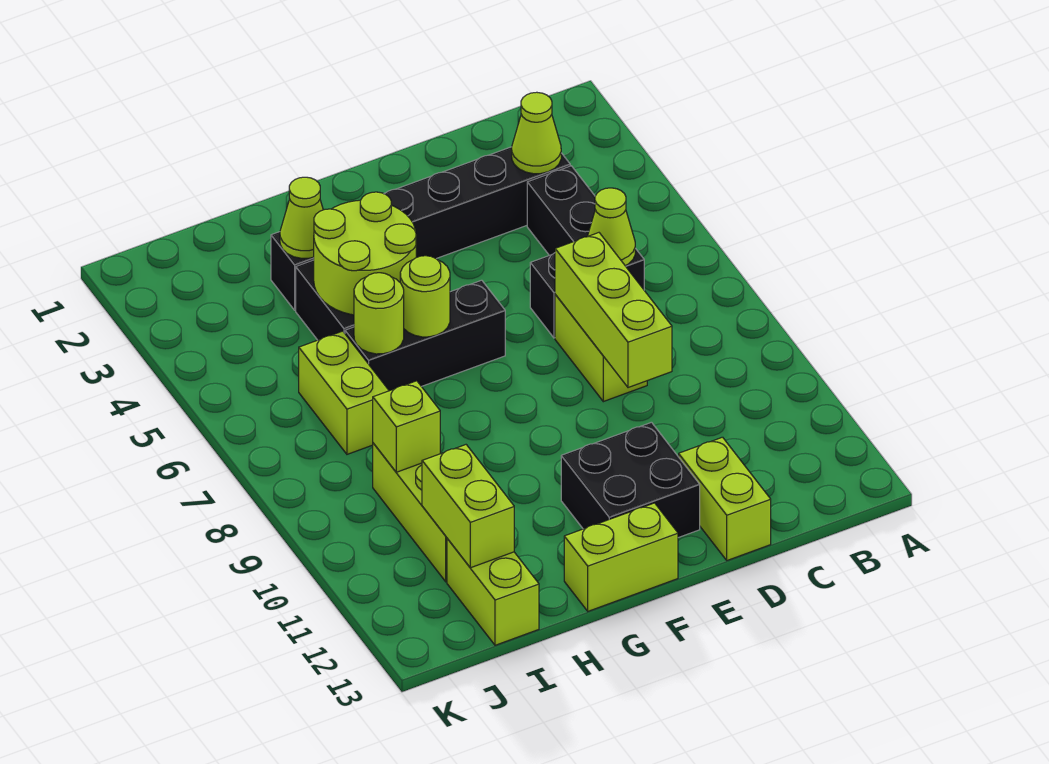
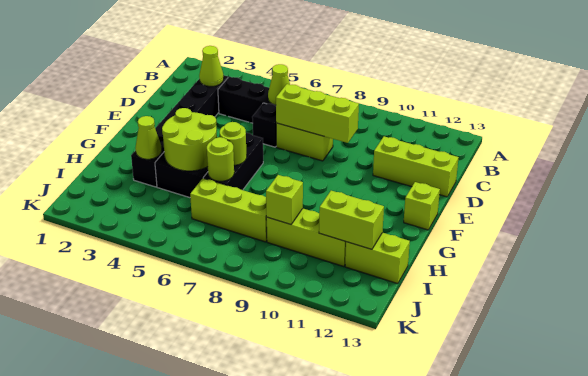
lime 1x2 brick [679,437,771,560] -> lime 1x3 brick [373,136,459,197]
black 2x2 brick [561,422,700,538] -> none
lime 1x2 brick [564,503,678,611] -> lime 1x1 brick [404,182,440,230]
lime 1x2 brick [299,331,389,454] -> lime 1x3 brick [190,178,267,242]

